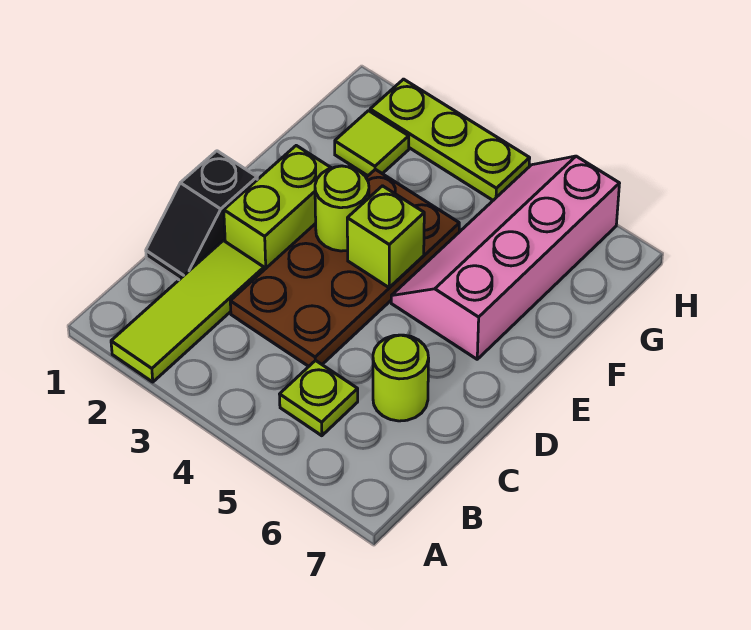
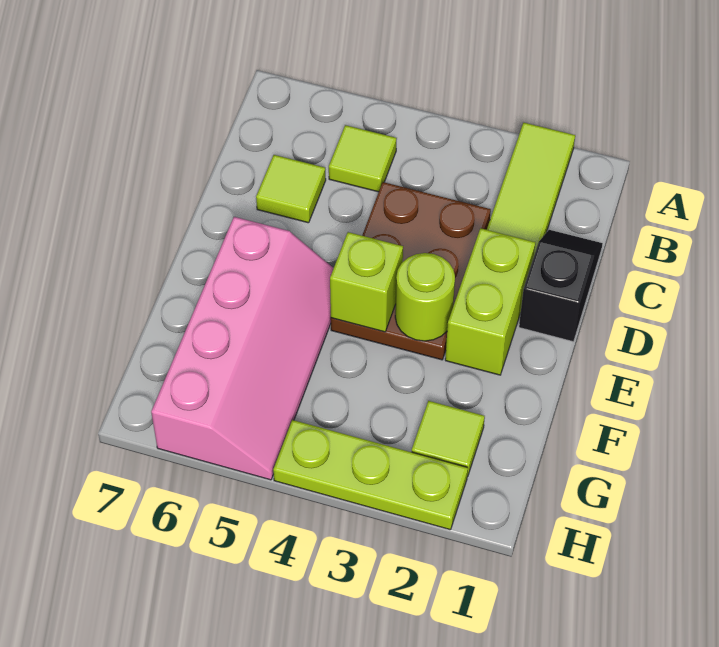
lime 1x1 plate [280,360,358,436] -> lime 1x1 tile [329,125,397,192]
brown 2x4 plate [230,169,459,366] -> brown 2x3 plate [331,182,491,360]
lime 1x1 round brick [373,335,429,421] -> lime 1x1 tile [256,155,326,223]

